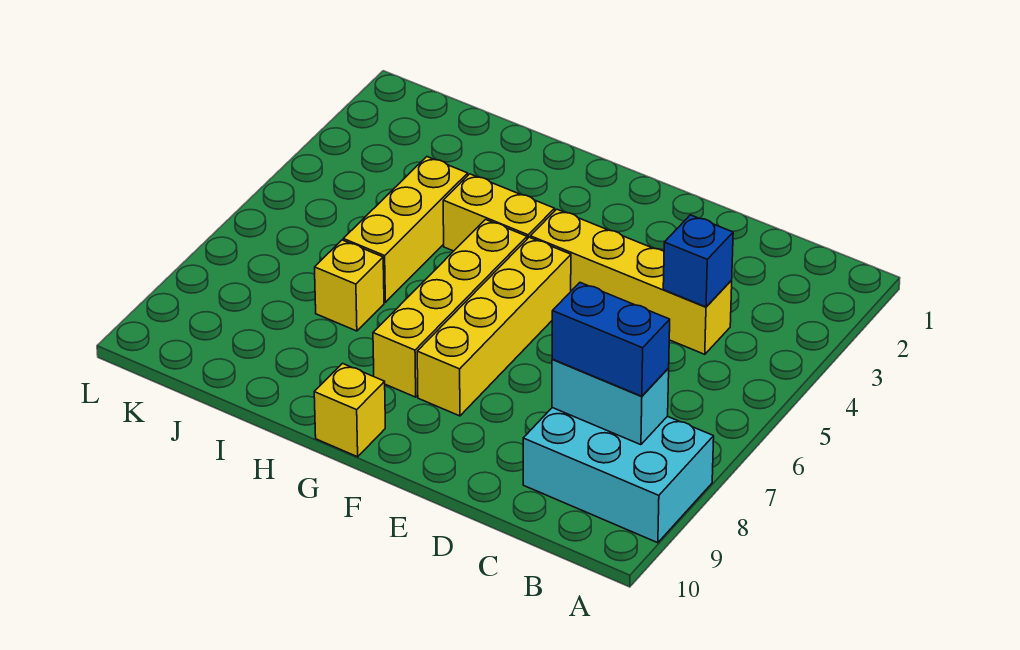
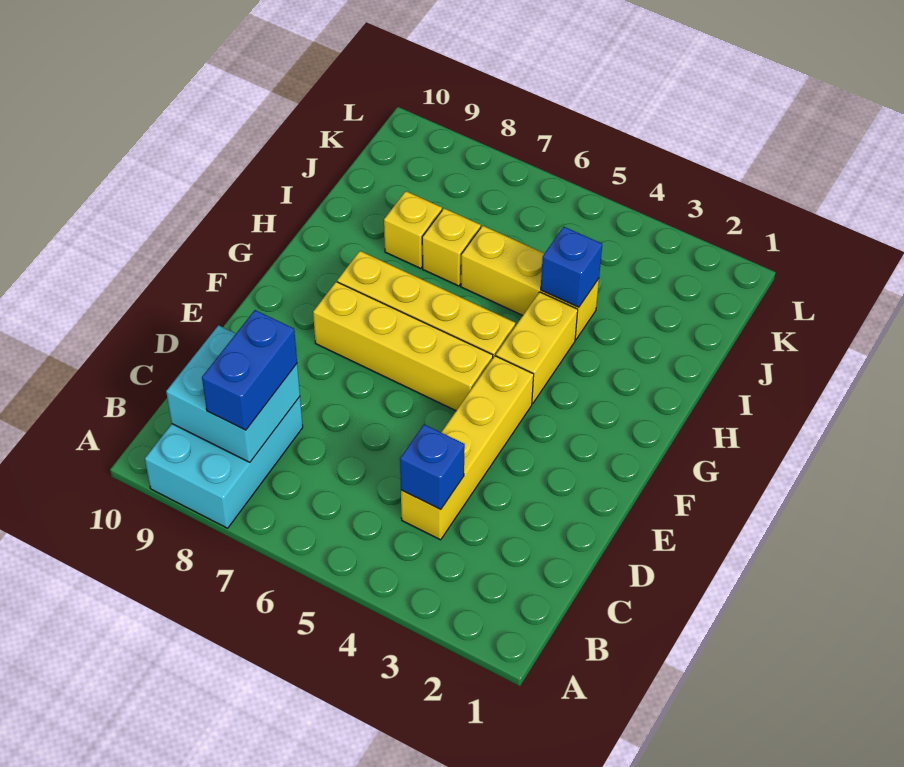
cyan 1x2 brick [552,360,669,445] -> cyan 2x2 brick [166,325,300,462]
yellow 1x1 brick [314,364,385,457] -> yellow 1x1 brick moved to [384,191,442,269]
none -> blue 1x1 brick [541,227,602,307]

